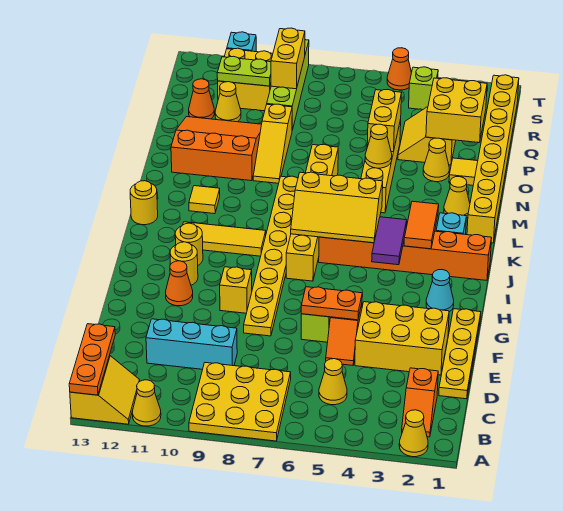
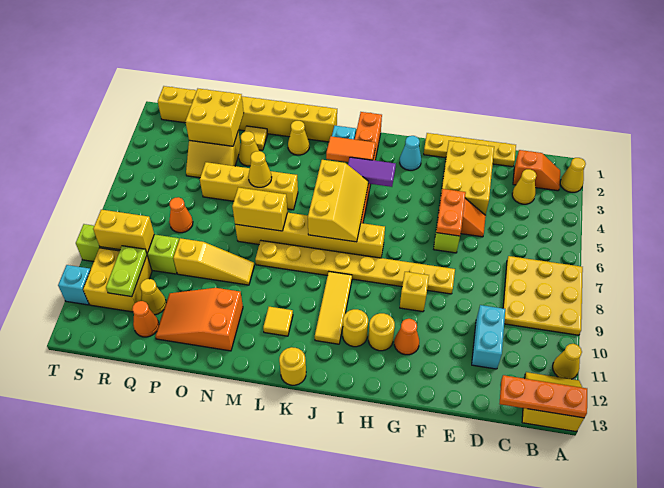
yellow 1x1 cone [319,359,347,405] -> yellow 1x1 cone moved to [512,169,537,204]
cyan 1x3 brick [146,319,237,369] -> cyan 1x2 brick [472,305,505,369]
orange 3x3 slope [171,117,262,181] -> orange 2x3 slope [156,288,243,351]
yellow 1x2 brick [367,89,401,152] -> yellow 1x2 brick moved to [232,188,287,231]
lime 1x1 brick [409,67,438,110] -> none
orange 1x1 cone [387,48,412,90] -> orange 1x1 cone moved to [169,197,193,233]

